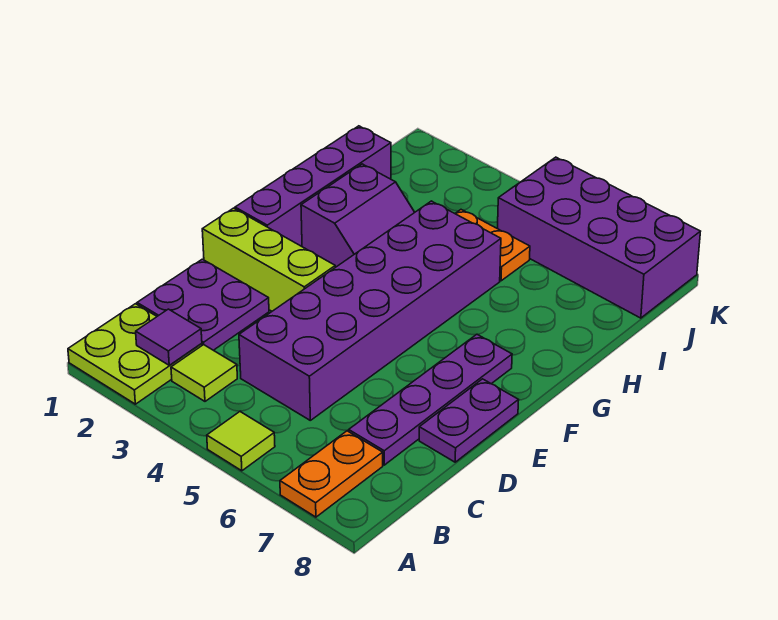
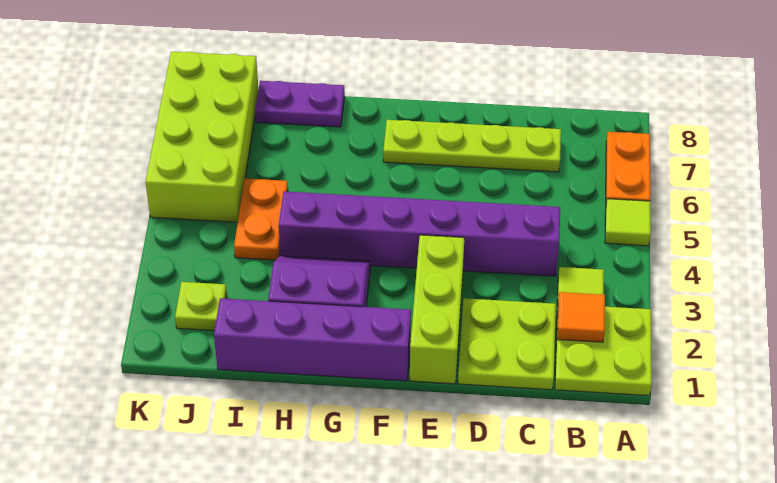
orange 1x2 plate [280,431,383,517] -> orange 1x2 plate turned to [606,132,650,202]
purple 1x1 tile [136,309,202,365] -> orange 1x1 tile [557,292,605,342]
purple 2x2 plate [137,259,269,350] -> lime 2x2 plate [458,298,556,390]
purple 2x6 brick [239,201,501,420] -> purple 1x6 brick [279,191,560,276]
purple 1x4 plate [349,334,512,465] -> lime 1x4 plate [383,120,561,172]
purple 1x2 plate [419,379,519,462] -> purple 1x2 plate moved to [255,81,345,127]
none -> lime 1x1 plate [175,282,227,331]
purple 2x4 brick [497,157,700,318] -> lime 2x4 brick [145,52,259,222]

